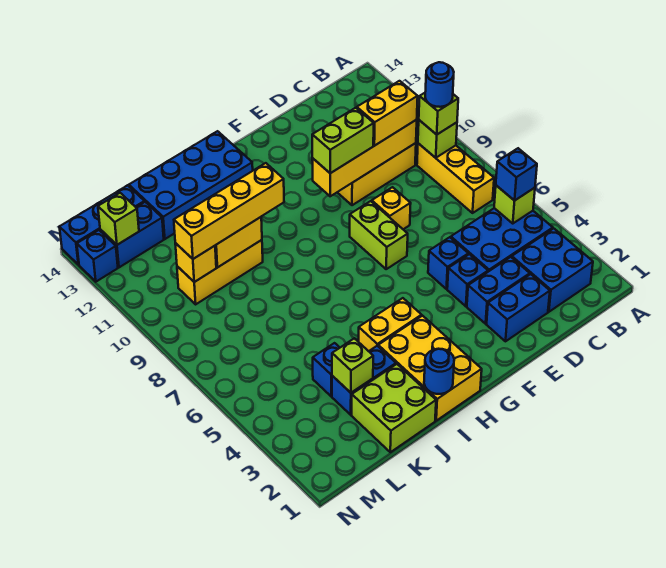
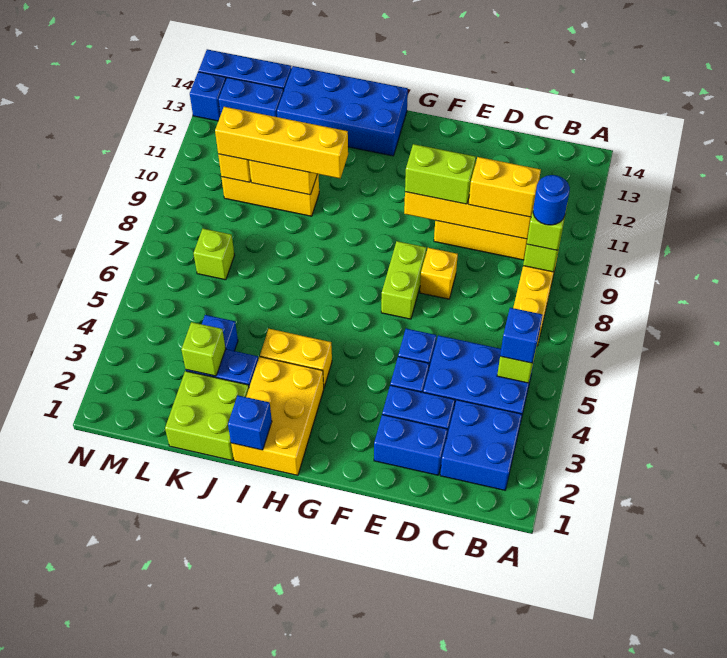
blue 1x1 round brick [424,349,454,394] -> blue 1x1 brick [228,395,272,450]
lime 1x1 brick [98,193,139,245] -> lime 1x1 brick moved to [194,229,234,280]

